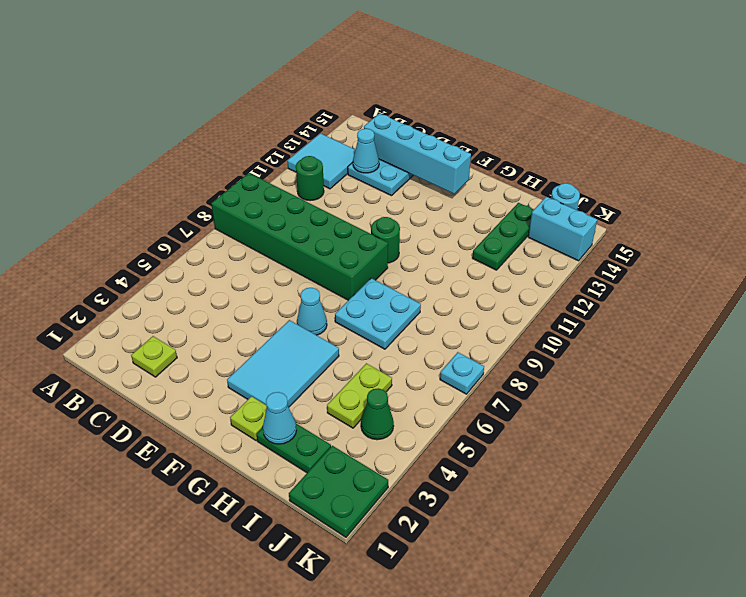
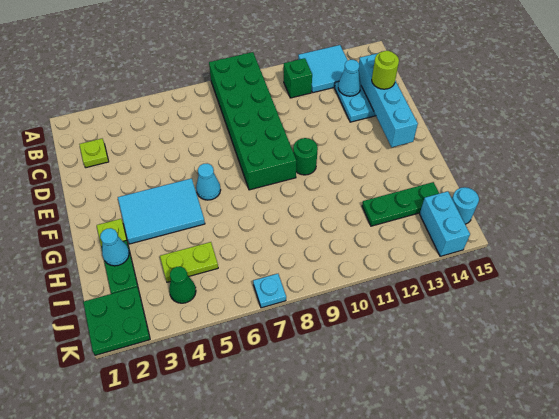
green 1x1 round brick [296,156,324,201] -> green 1x1 brick [284,58,312,98]
none -> lime 1x1 round brick [372,51,399,89]
cyan 2x2 plate [335,278,421,349] -> none

